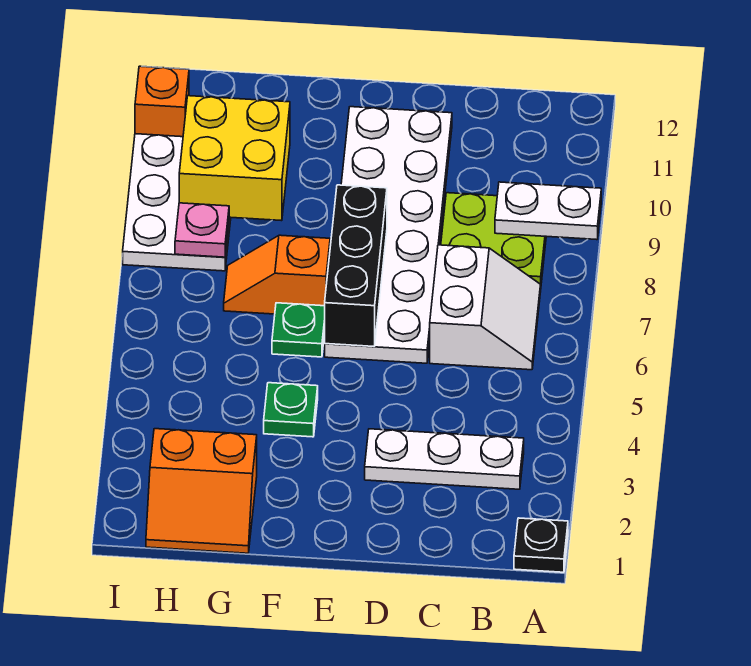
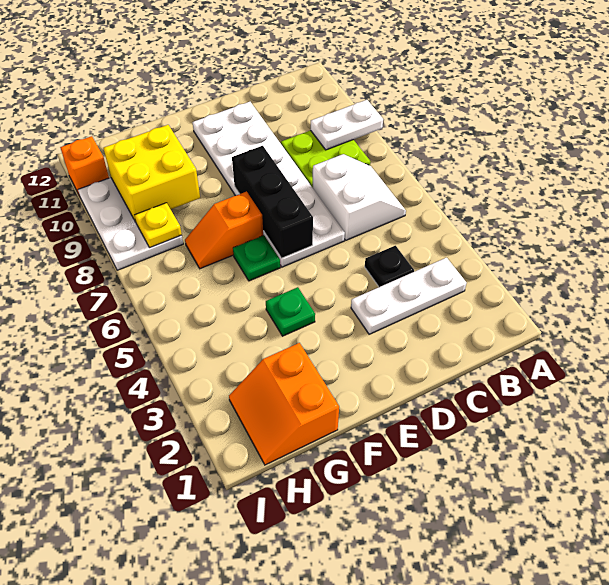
black 1x1 plate [514,518,568,572] -> black 1x1 plate moved to [365,246,414,287]
orange 2x2 slope [146,429,257,553] -> orange 2x2 slope turned to [229,343,339,465]
pink 1x1 plate [175,203,229,257] -> yellow 1x1 plate [134,203,182,248]

